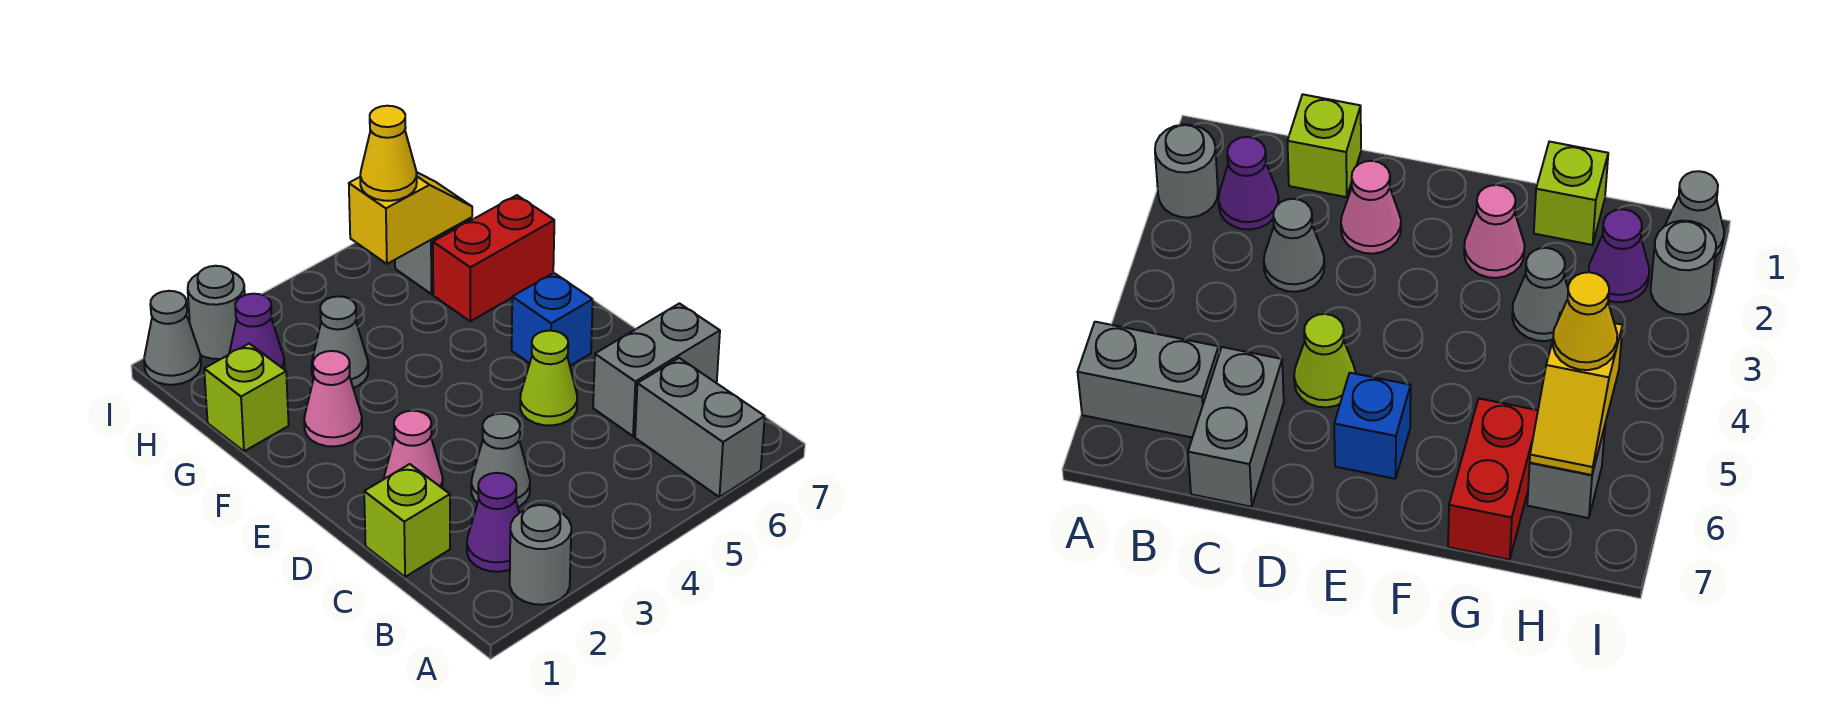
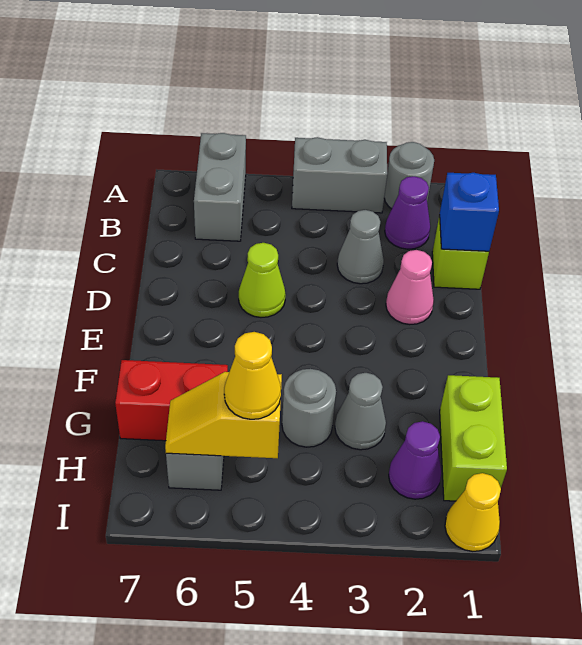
grey 1x2 brick [593,303,720,436] -> grey 1x2 brick moved to [292,137,387,213]
blue 1x1 brick [512,273,593,366] -> blue 1x1 brick moved to [440,173,499,251]
pink 1x1 cone [304,351,362,446] -> none
lime 1x1 brick [204,344,289,451] -> lime 1x2 brick [440,375,507,501]
grey 1x1 cone [144,291,201,385] -> yellow 1x1 cone [445,473,501,551]
grey 1x1 round brick [188,266,245,359] -> grey 1x1 round brick moved to [282,369,336,447]

